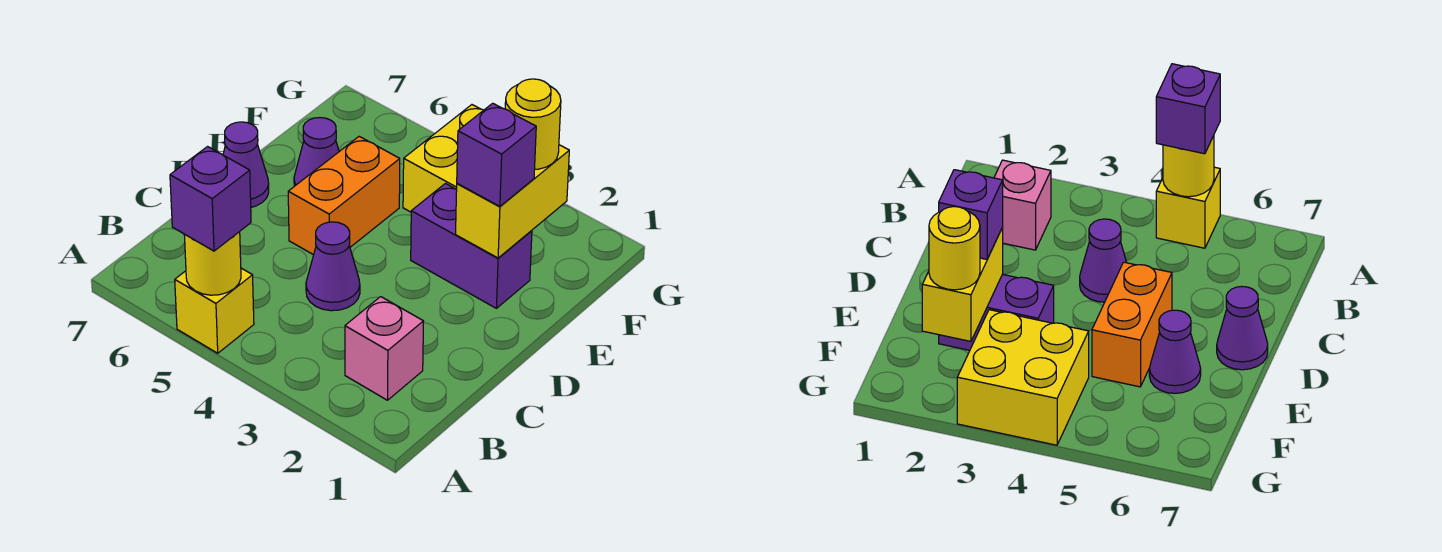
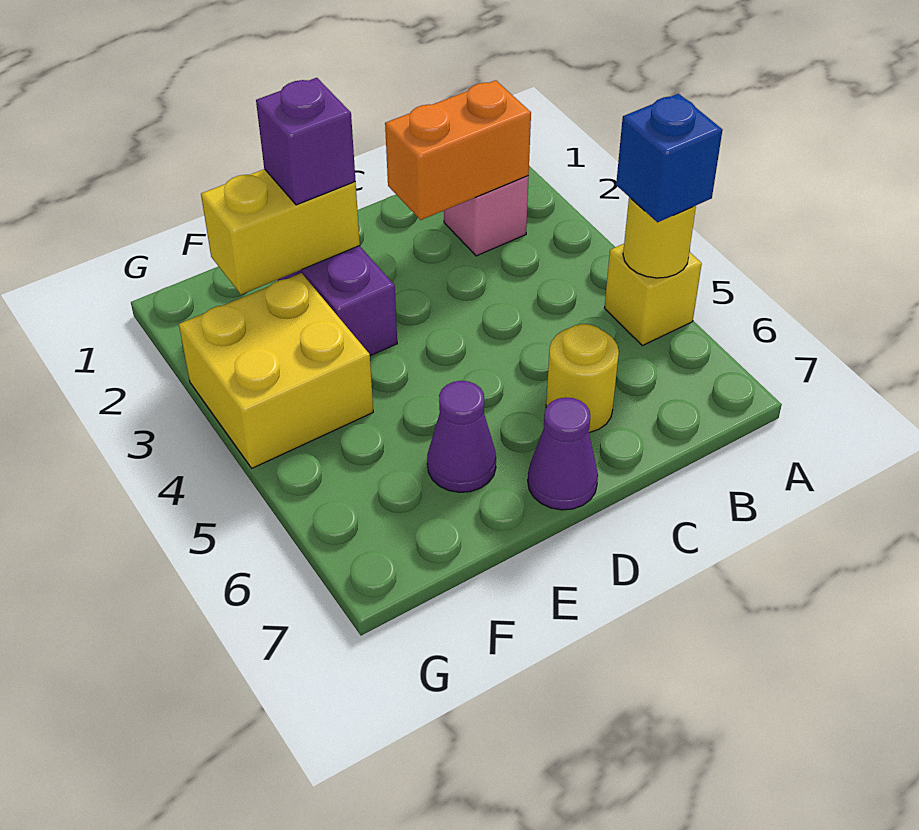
purple 1x1 brick [170,147,251,251] -> blue 1x1 brick [616,94,722,222]
purple 1x1 cone [306,222,360,311] -> none
orange 1x2 brick [288,136,400,255] -> orange 1x2 brick moved to [385,80,531,220]
yellow 1x1 round brick [505,79,561,169] -> yellow 1x1 round brick moved to [546,324,619,433]

